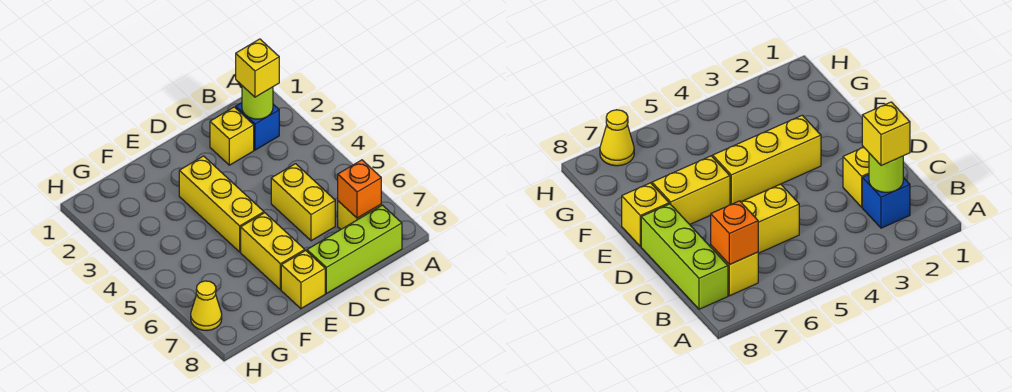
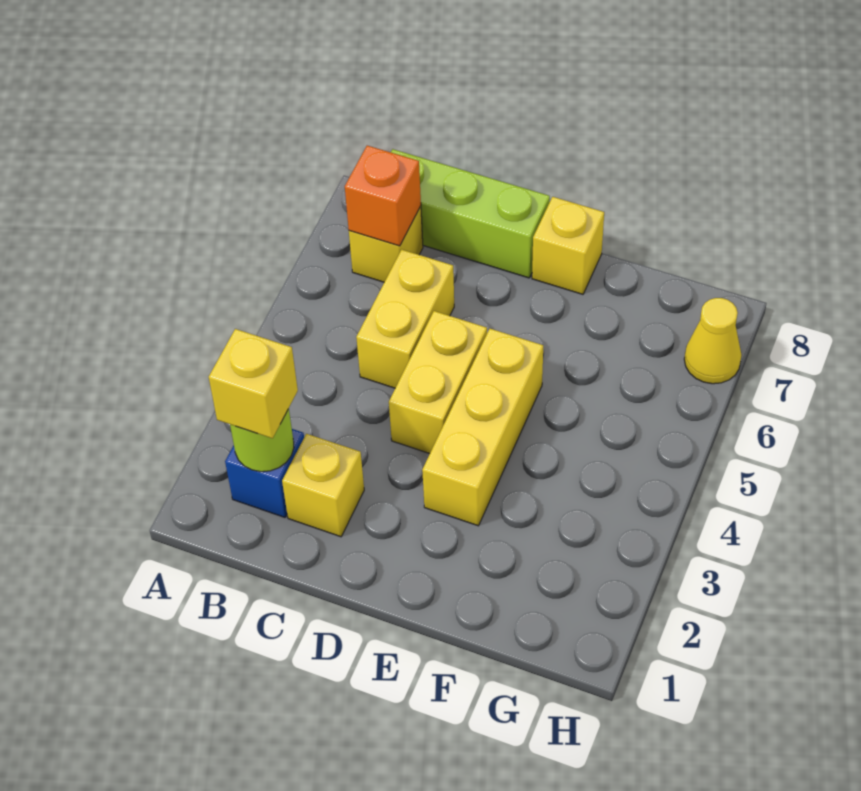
yellow 1x2 brick [241,213,305,290] -> yellow 1x2 brick moved to [389,311,487,454]

